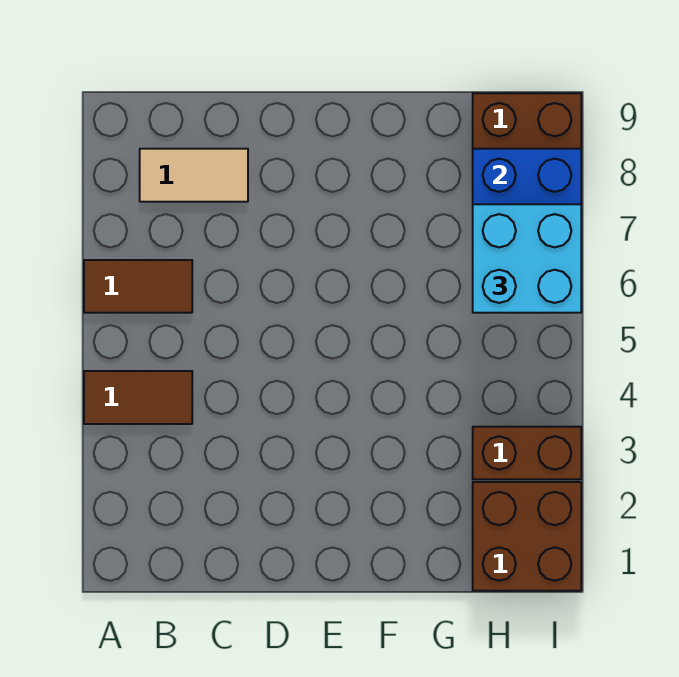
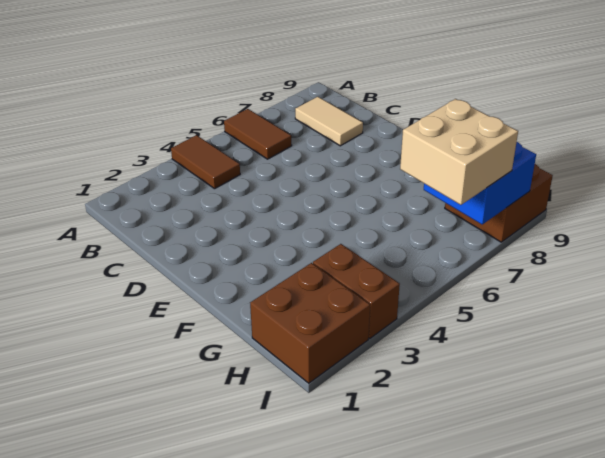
cyan 2x2 brick [473,204,581,313] -> tan 2x2 brick [400,99,518,205]

